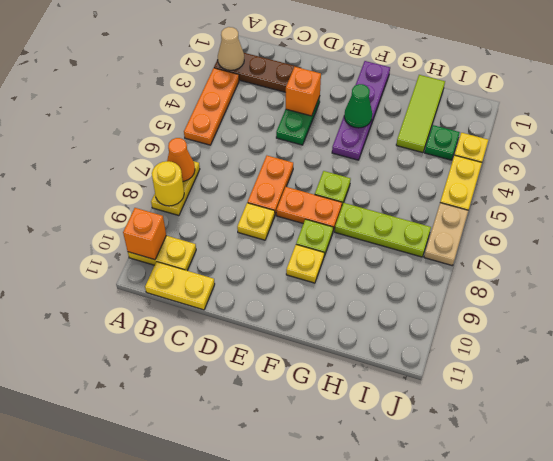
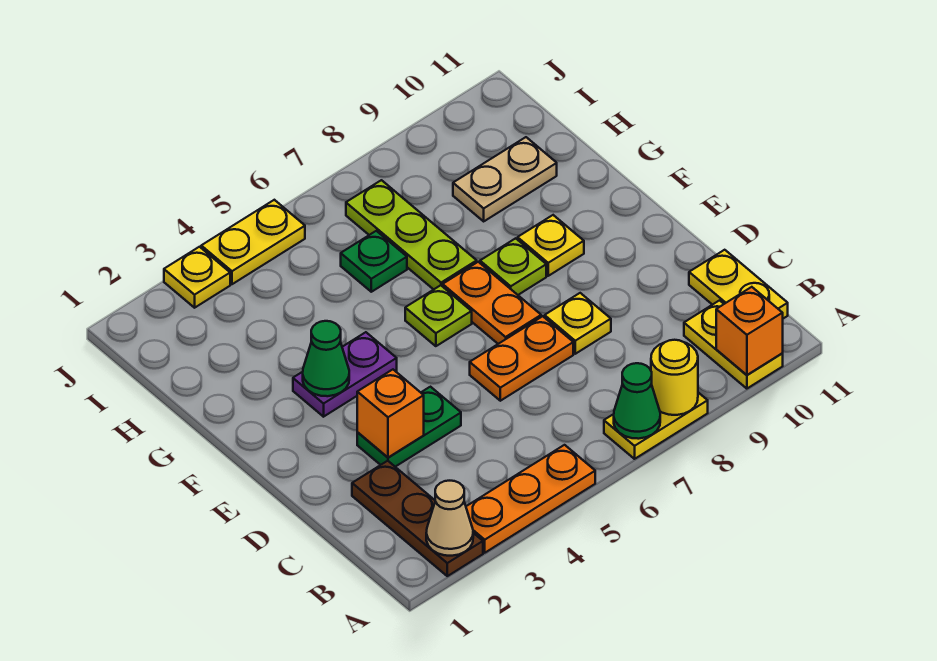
orange 1x1 cone [167,138,195,181] -> green 1x1 cone [614,363,660,439]
purple 1x4 plate [332,61,390,160] -> purple 1x2 plate [293,332,397,417]
lime 1x3 tile [396,75,445,153] -> none
green 1x1 plate [425,125,460,160] -> green 1x1 plate moved to [341,231,407,292]
tan 1x2 plate [424,203,468,266] -> tan 1x2 plate moved to [453,137,557,221]

